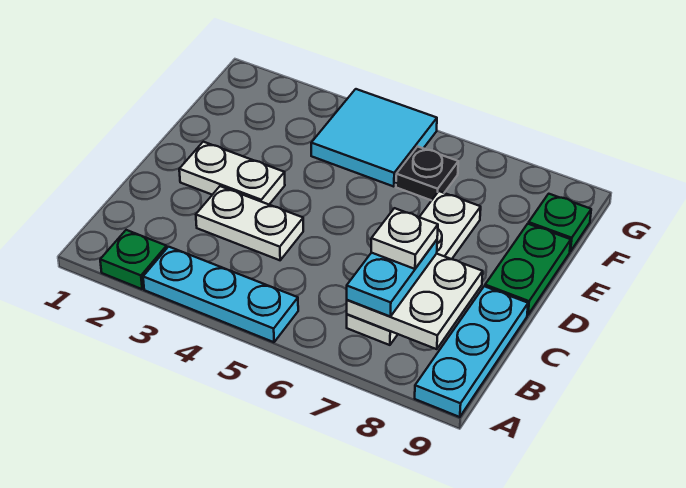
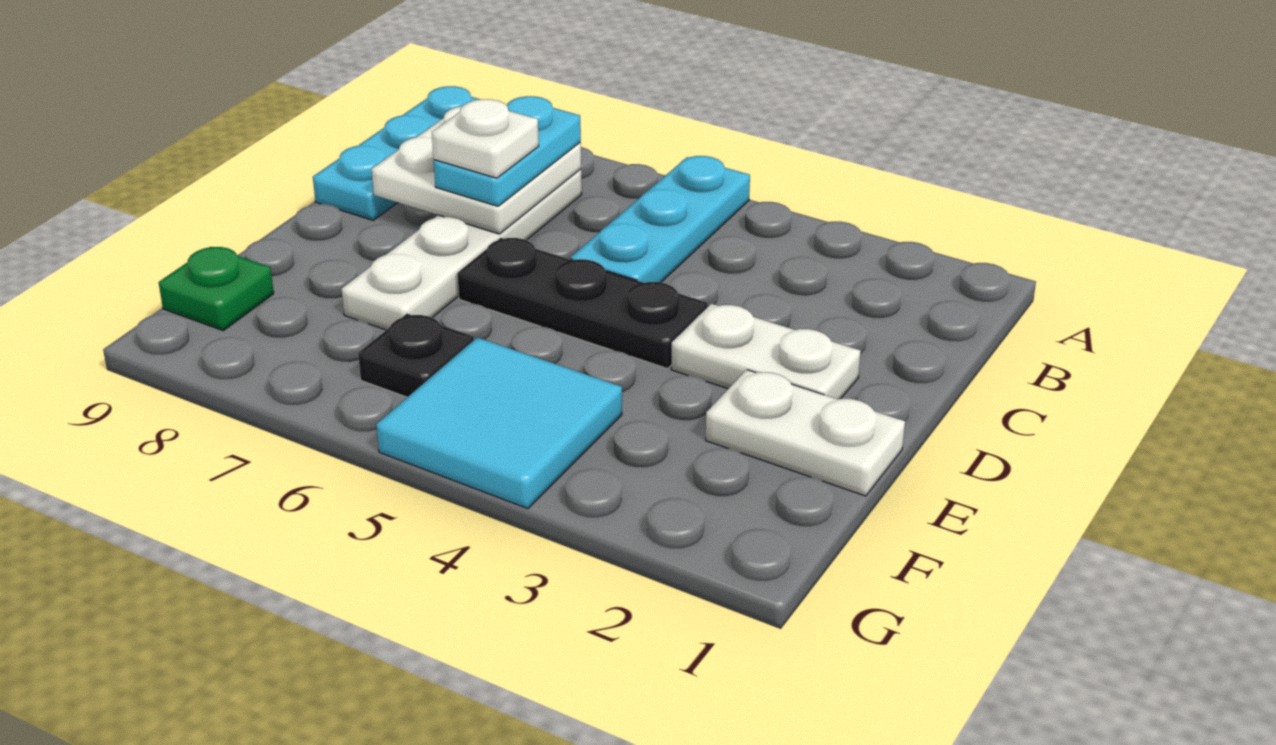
green 1x1 plate [100,230,167,289] -> none
cyan 1x3 plate [143,247,298,342] -> cyan 1x3 plate turned to [571,156,750,283]
white 1x2 plate [196,186,303,260] -> white 1x2 plate moved to [706,370,905,496]
none -> black 1x3 plate [457,238,708,369]
green 1x2 plate [485,224,571,315] -> none

